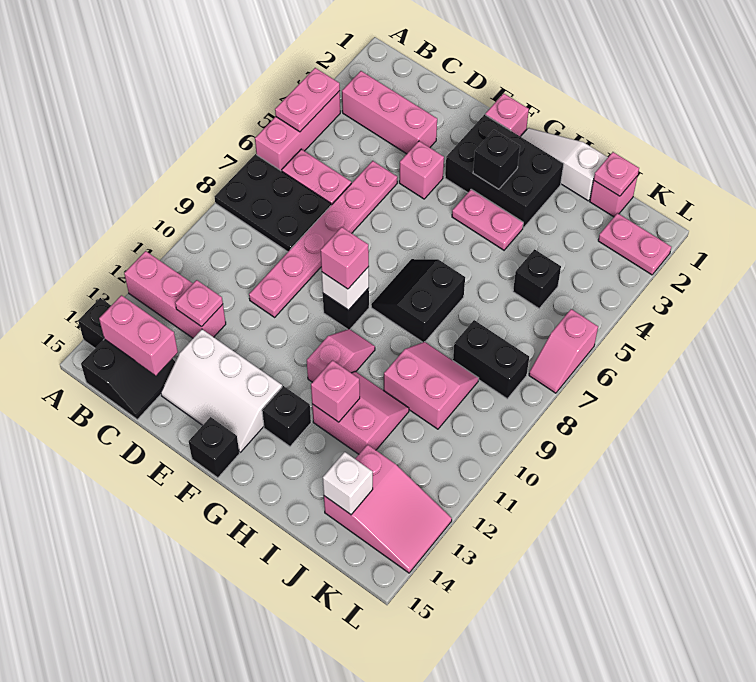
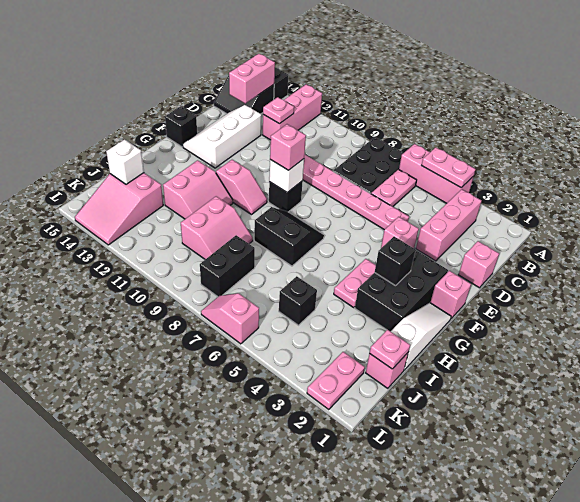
black 1x1 brick [262,386,311,446] -> none
pink 1x1 brick [311,360,360,422] -> pink 1x1 brick moved to [459,241,499,288]

